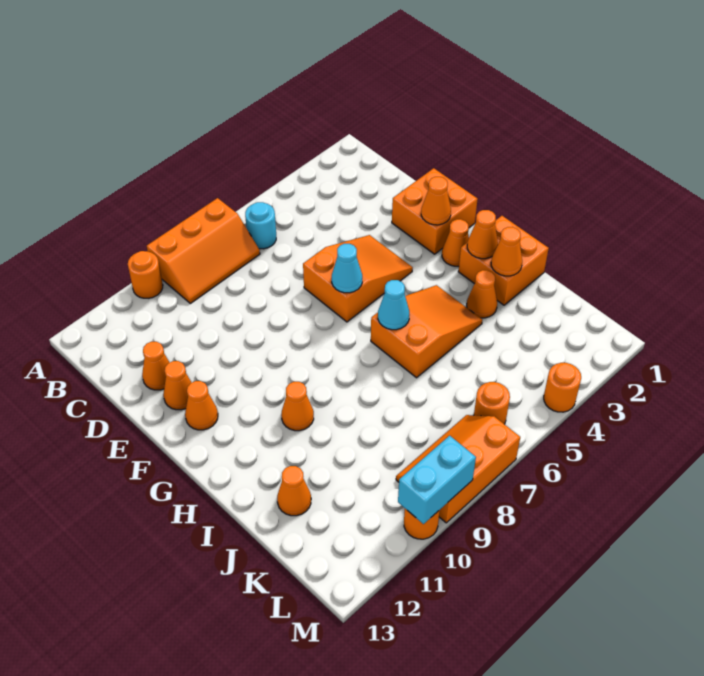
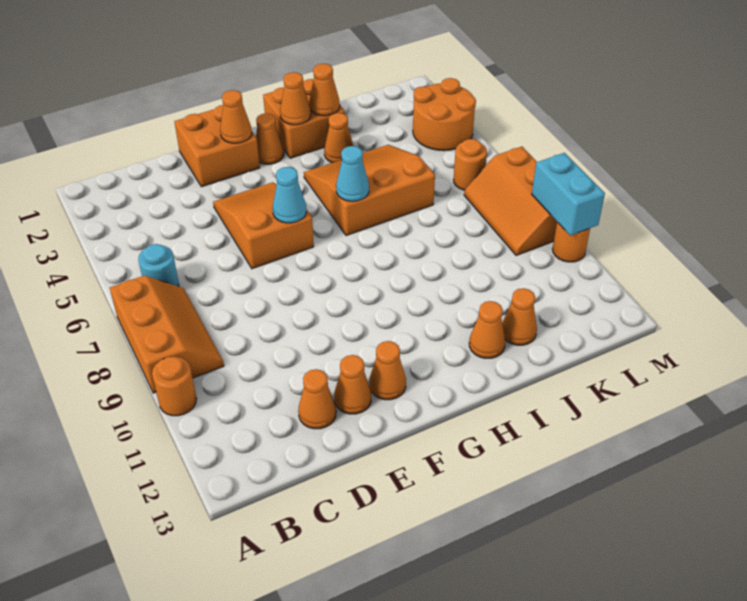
orange 2x3 slope [371,285,482,378] -> orange 3x3 slope [304,145,435,236]
orange 1x1 cone [281,382,314,431] -> orange 1x1 cone moved to [469,301,505,358]
orange 1x1 round brick [544,363,581,412] -> orange 2x2 round brick [413,78,476,151]

